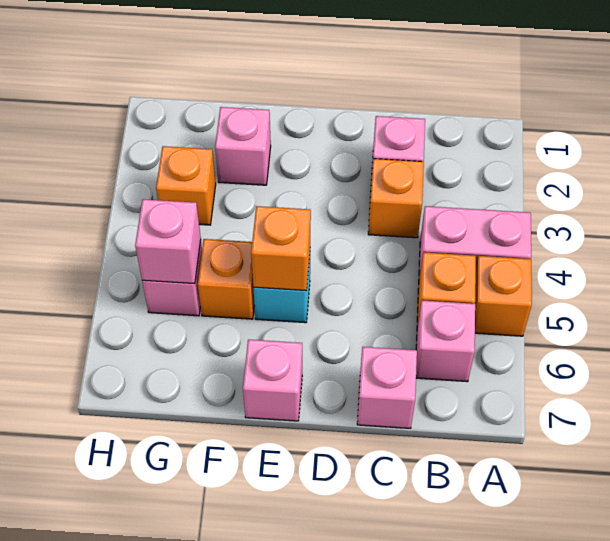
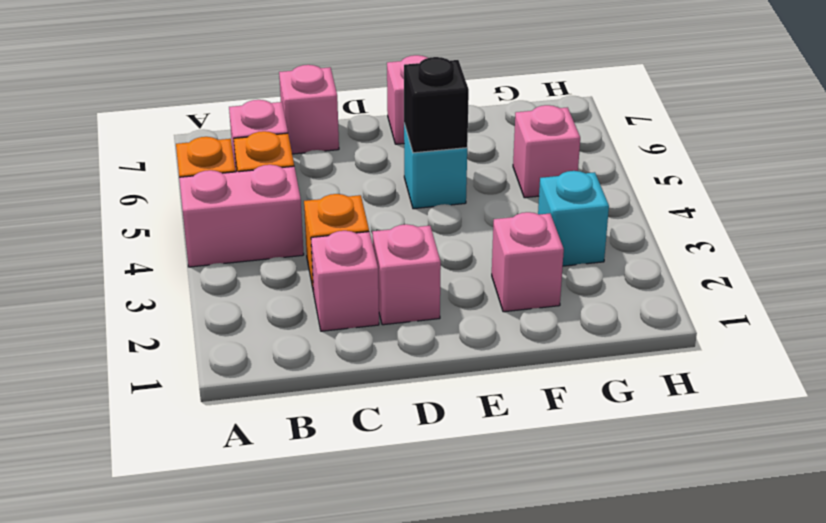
orange 1x1 brick [251,206,311,291] -> black 1x1 brick [404,57,469,153]
orange 1x1 brick [198,239,254,319] -> none
orange 1x1 brick [156,146,216,225] -> cyan 1x1 brick [538,171,609,266]
pink 1x1 brick [135,199,201,284] -> pink 1x1 brick moved to [372,224,441,325]

